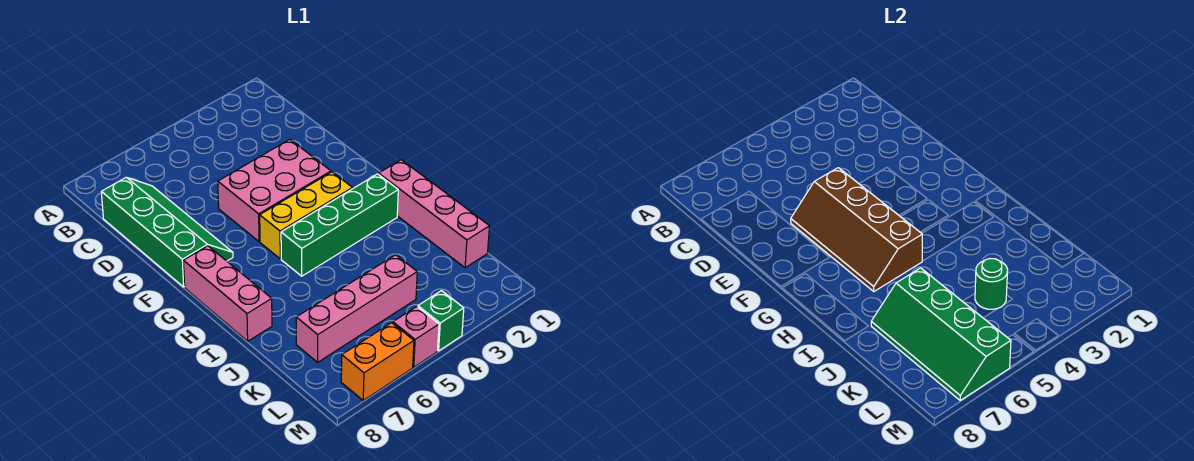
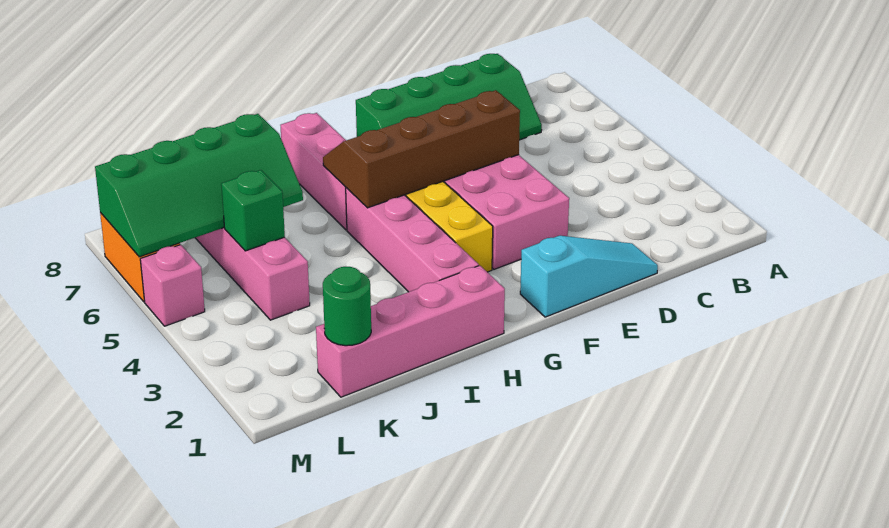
none -> cyan 1x3 slope [520,236,658,317]
pink 1x3 brick [183,246,272,341] -> pink 1x3 brick turned to [280,113,347,230]
green 1x4 brick [281,174,398,276] -> pink 1x4 brick [346,188,479,292]
green 2x4 slope [871,268,1011,400] -> green 2x4 slope turned to [95,114,303,257]
green 1x1 round brick [975,259,1008,309] -> green 1x1 round brick moved to [323,267,371,346]
green 1x1 brick [418,291,464,351] -> green 1x1 brick moved to [221,170,285,251]

